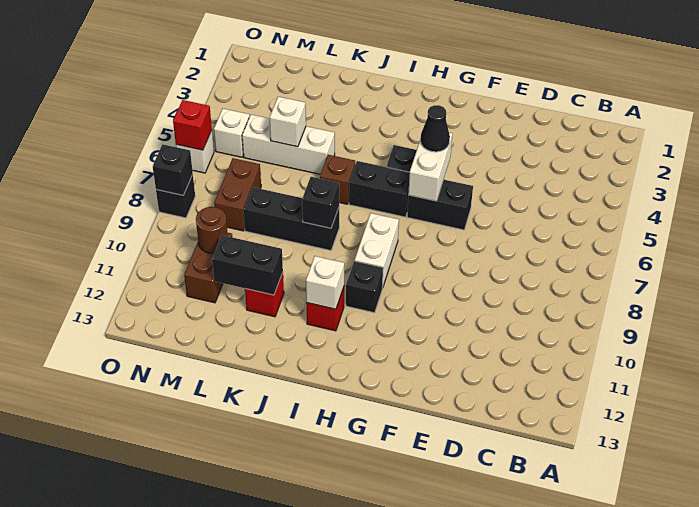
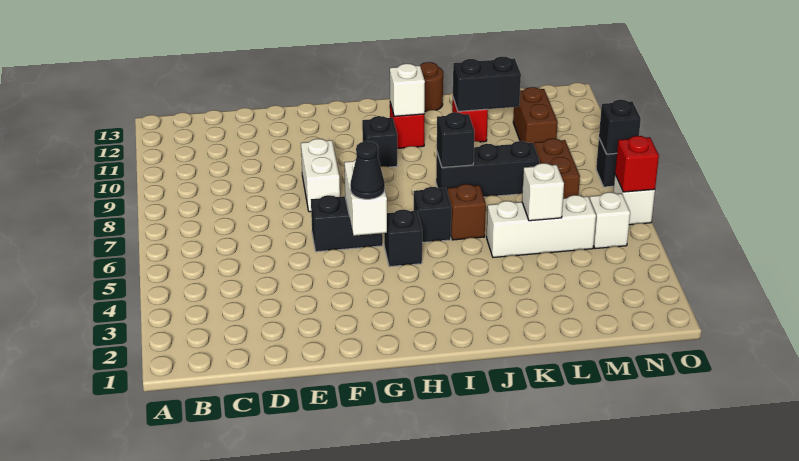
black 1x2 brick [349,161,410,217] -> black 1x1 brick [414,187,451,243]
white 1x2 brick [355,213,399,288] -> white 1x2 brick moved to [301,139,340,212]
brown 1x1 round brick [196,207,228,253] -> brown 1x1 round brick moved to [420,62,443,112]

